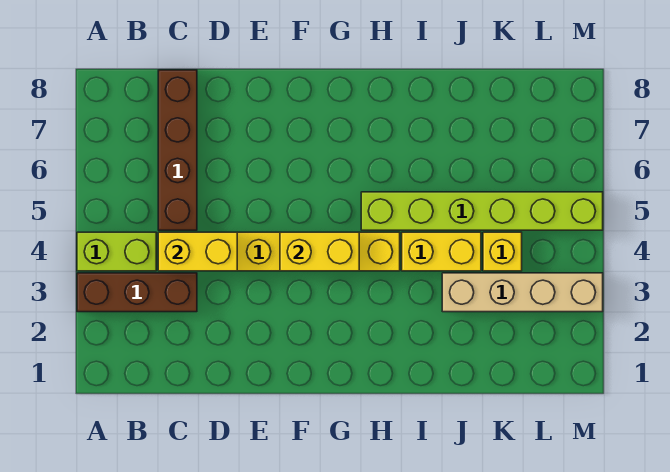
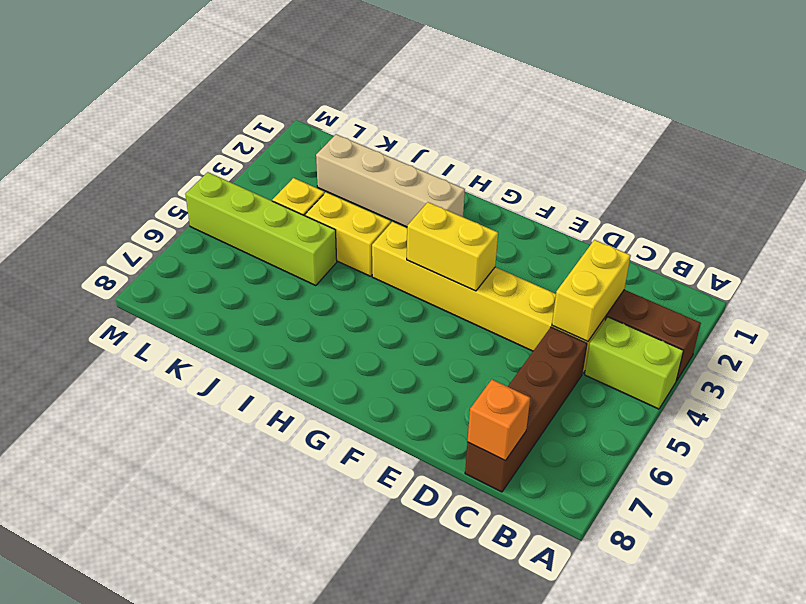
yellow 1x2 brick [158,232,237,271] -> yellow 1x2 brick turned to [552,240,631,342]
none -> orange 1x1 brick [468,380,530,461]
lime 1x6 brick [361,192,603,230] -> lime 1x4 brick [185,172,337,286]
tan 1x4 brick [442,273,603,312] -> tan 1x4 brick moved to [316,134,465,227]

